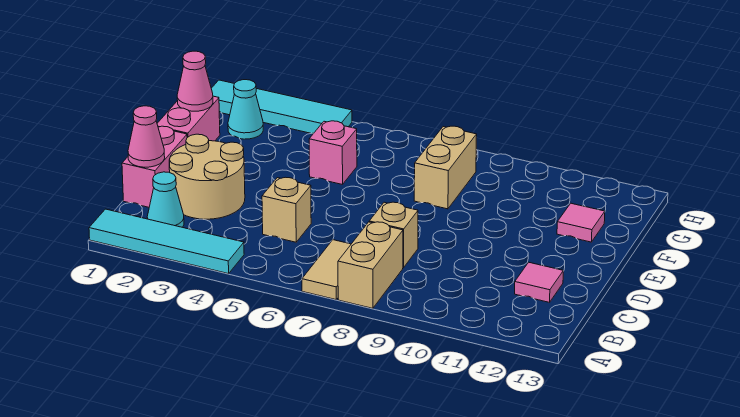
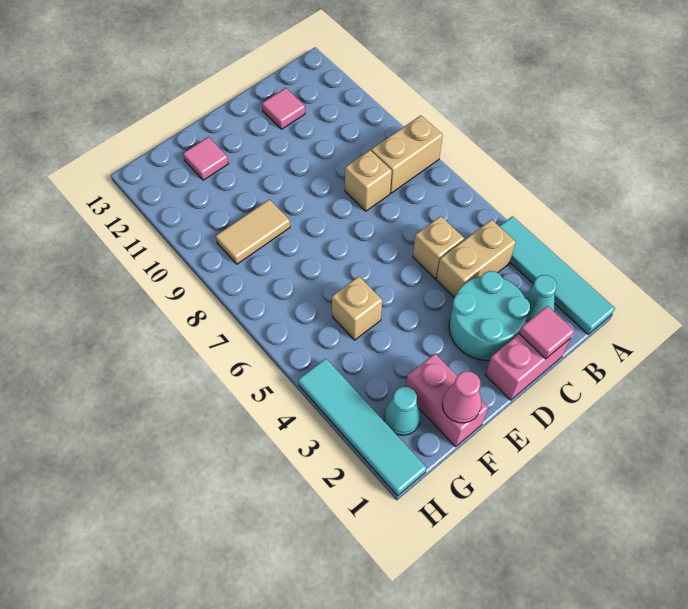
tan 1x2 tile [302,240,351,300] -> tan 1x2 tile moved to [216,199,290,264]
pink 1x1 cone [128,106,165,167] -> pink 1x1 tile [519,306,574,359]
tan 2x2 round brick [169,134,245,219] -> cyan 2x2 round brick [449,271,530,360]
pink 1x2 brick [157,96,220,141] -> pink 1x2 brick turned to [406,354,488,447]
pink 1x1 brick [309,121,357,185] -> tan 1x1 brick [332,276,382,340]
tan 1x2 brick [414,126,477,209] -> tan 1x2 brick moved to [436,220,516,297]

